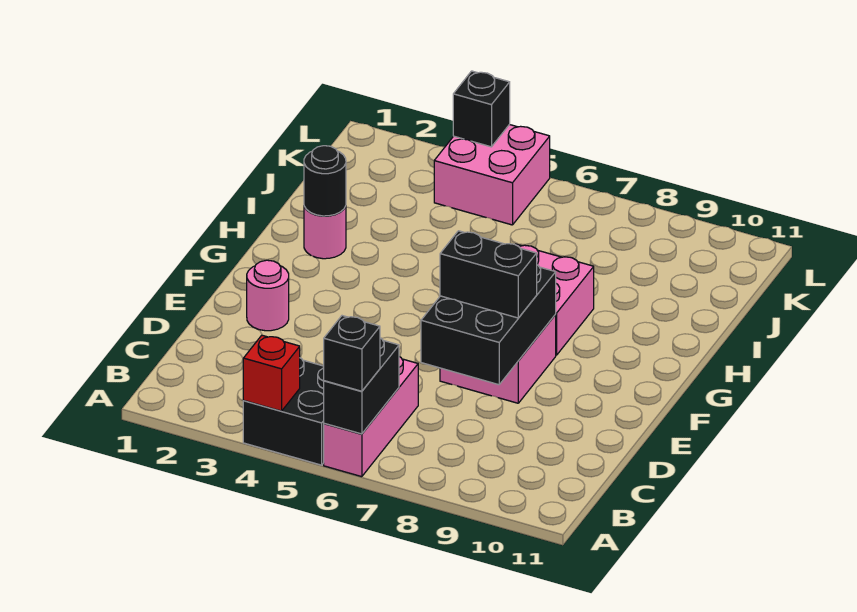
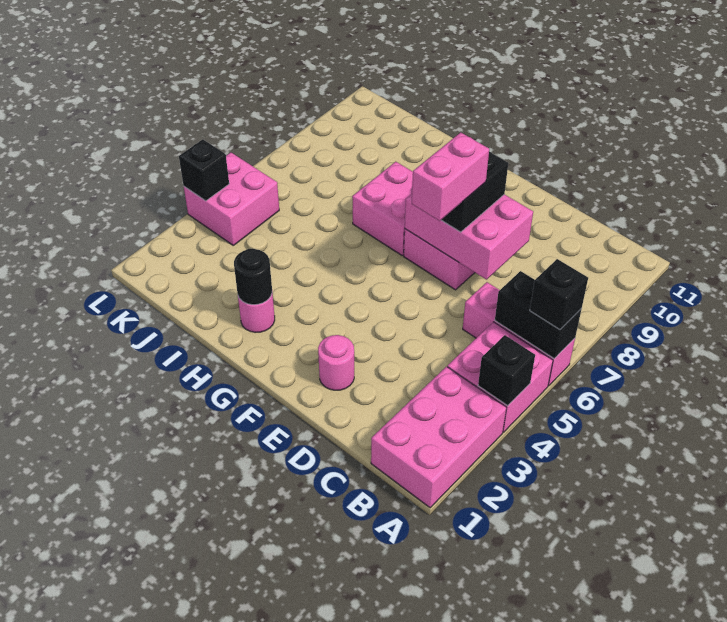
none -> pink 2x3 brick [371,367,506,508]
black 2x2 brick [243,358,324,465] -> pink 2x2 brick [447,322,553,432]
red 1x1 brick [243,335,300,411] -> black 1x1 brick [478,335,535,406]
black 2x3 brick [421,265,556,385] -> pink 2x3 brick [405,194,533,280]
none -> pink 1x2 brick [412,132,489,221]

